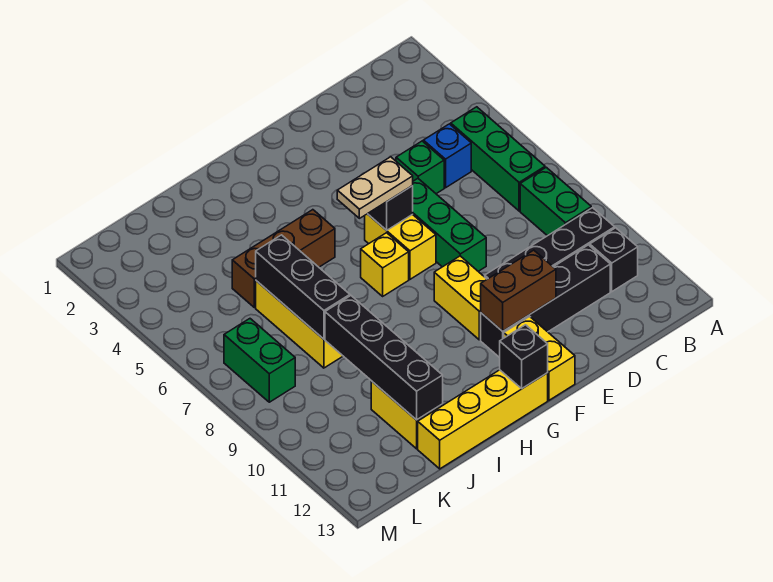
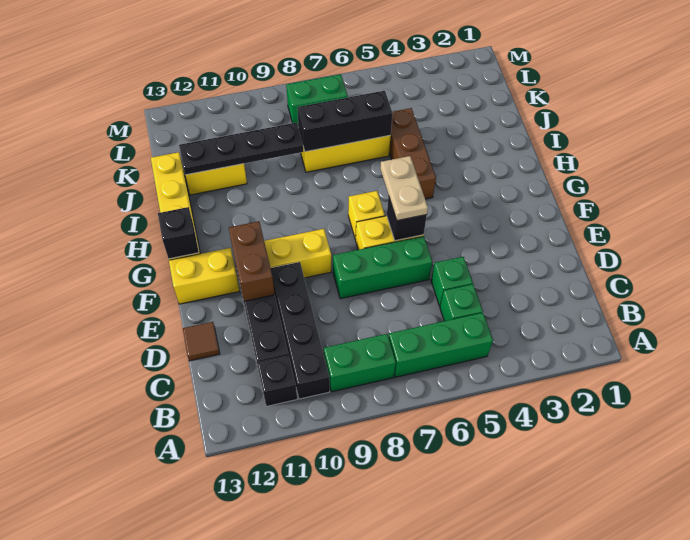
blue 1x1 brick [423,124,471,188] -> green 1x1 brick [440,284,483,321]
none -> brown 1x1 tile [183,322,220,361]
black 1x4 brick [325,296,443,420] -> black 1x4 plate [179,122,303,175]

